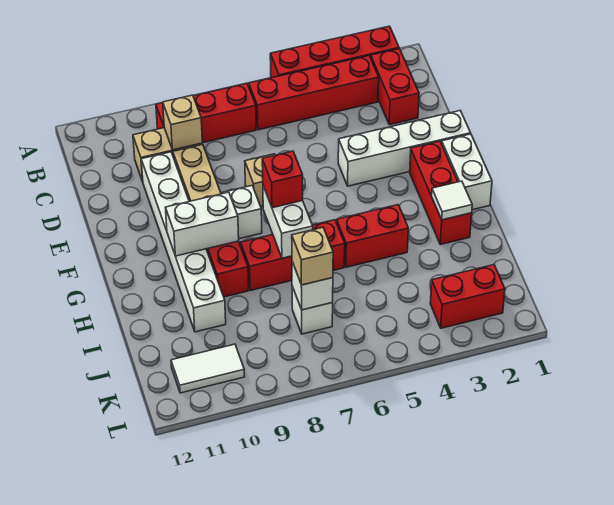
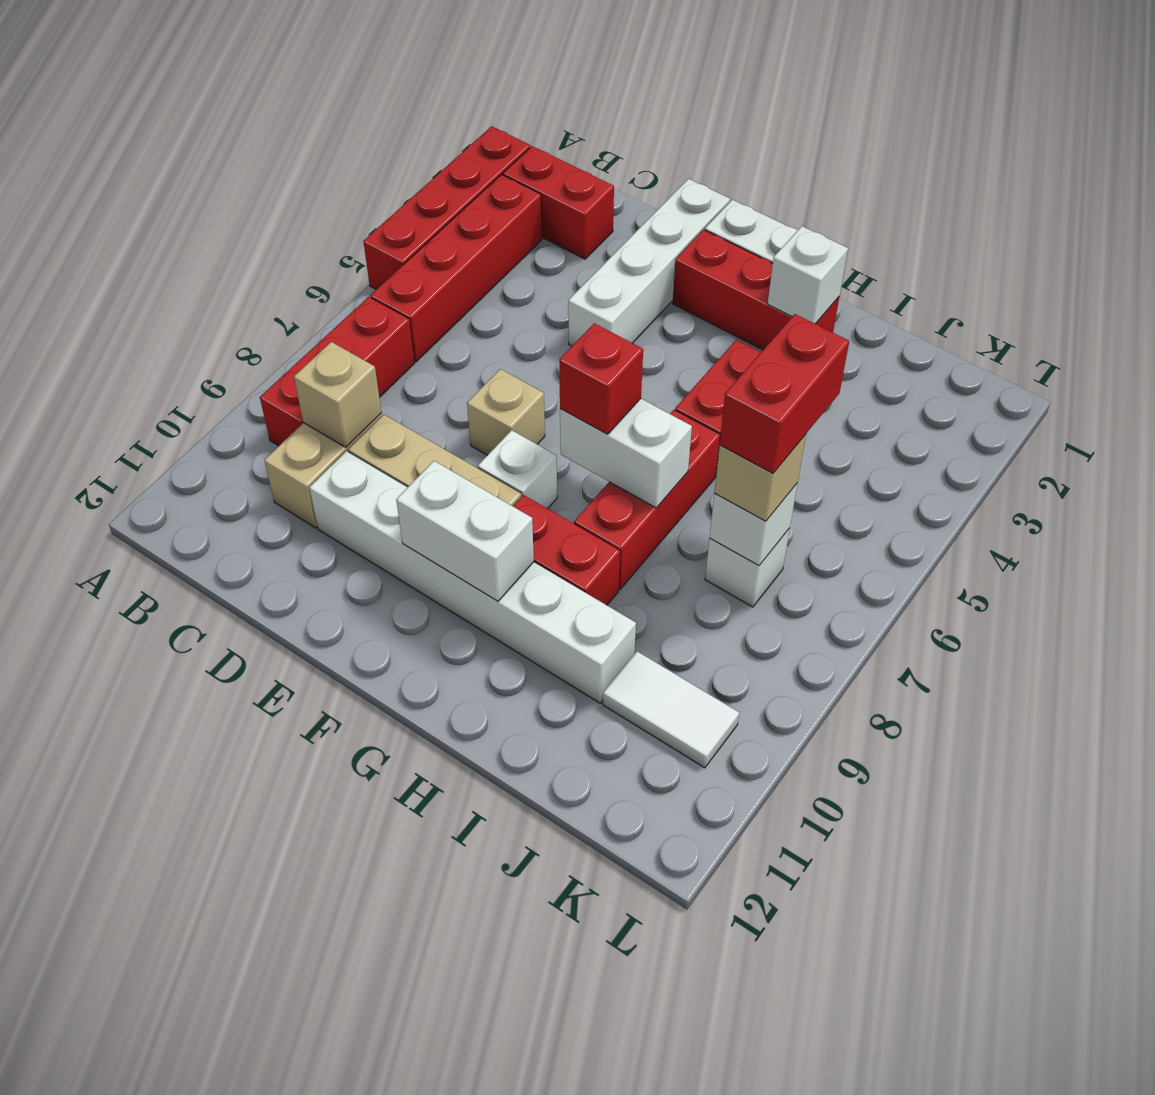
white 1x2 brick [165,192,239,256] -> white 1x2 brick turned to [396,461,534,601]
white 1x1 tile [432,181,472,220] -> white 1x1 brick [768,226,848,324]
red 1x2 brick [430,265,505,328] -> red 1x2 brick moved to [720,314,849,473]
white 1x2 tile [171,344,245,393] -> white 1x2 tile turned to [603,651,739,768]

